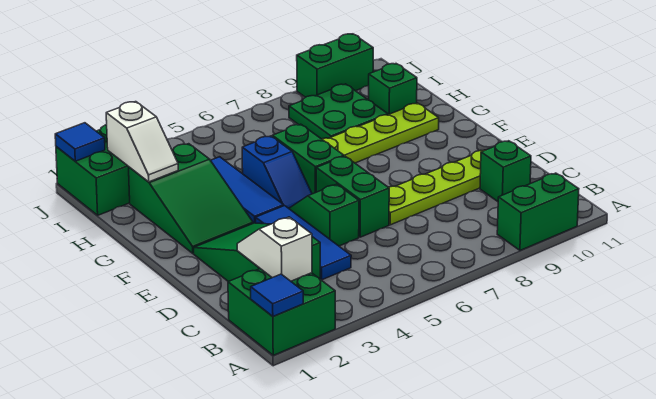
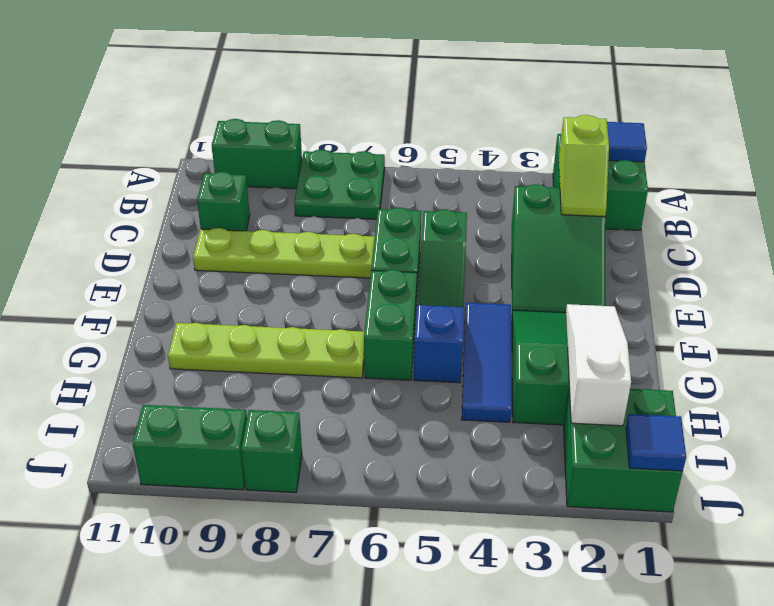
white 1x2 slope [237,217,312,281] -> lime 1x2 slope [559,115,609,217]
blue 1x3 tile [256,206,351,280] -> none
white 1x2 slope [106,102,178,182] -> white 1x3 slope [566,304,631,426]
green 2x2 plate [289,84,388,139] -> green 2x2 plate moved to [294,150,385,219]
green 1x1 brick [369,64,417,115] -> green 1x1 brick moved to [241,410,302,493]

